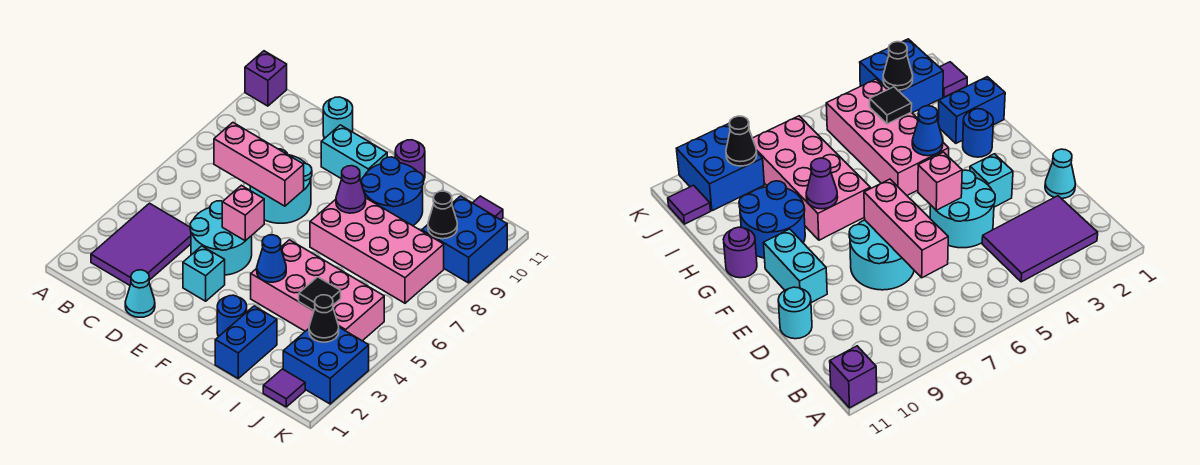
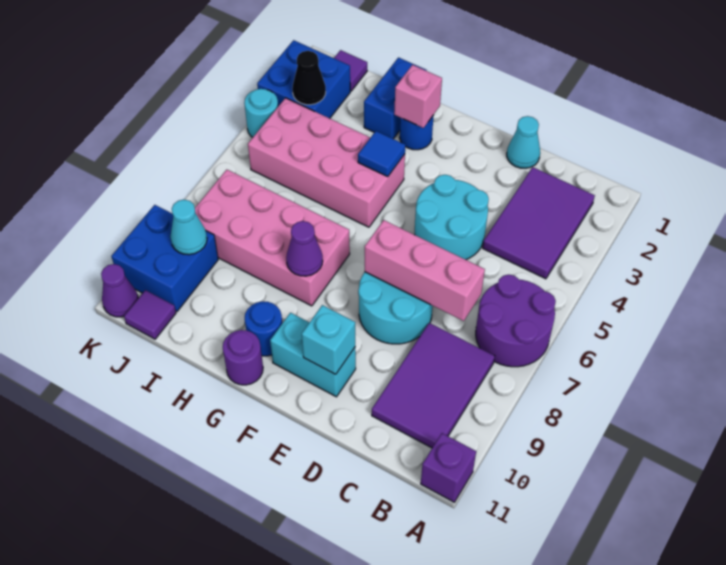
none -> purple 2x2 round brick [476,275,556,367]
none -> purple 2x3 tile [372,323,495,448]
cyan 1x1 round brick [323,97,353,138] -> cyan 1x1 round brick moved to [244,89,278,137]
cyan 1x1 brick [183,246,225,301] -> cyan 1x1 brick moved to [302,305,355,374]
pink 1x1 brick [222,185,264,241] -> pink 1x1 brick moved to [394,65,442,128]
blue 1x1 cone [257,235,286,282] -> blue 1x1 tile [358,131,405,177]
blue 2x2 round brick [361,157,424,226] -> blue 1x1 round brick [245,301,282,356]
black 1x1 tile [299,277,341,311] -> none
black 1x1 cone [428,191,457,239] -> cyan 1x1 cone [170,199,207,255]
none -> purple 1x1 cone [101,264,138,317]

